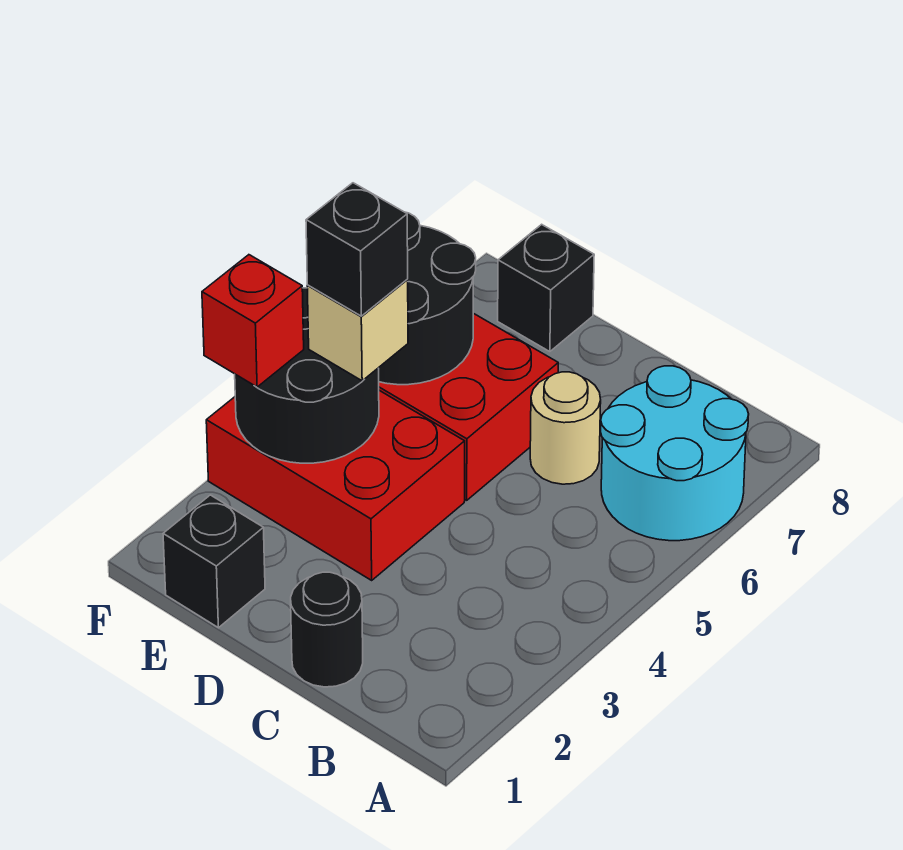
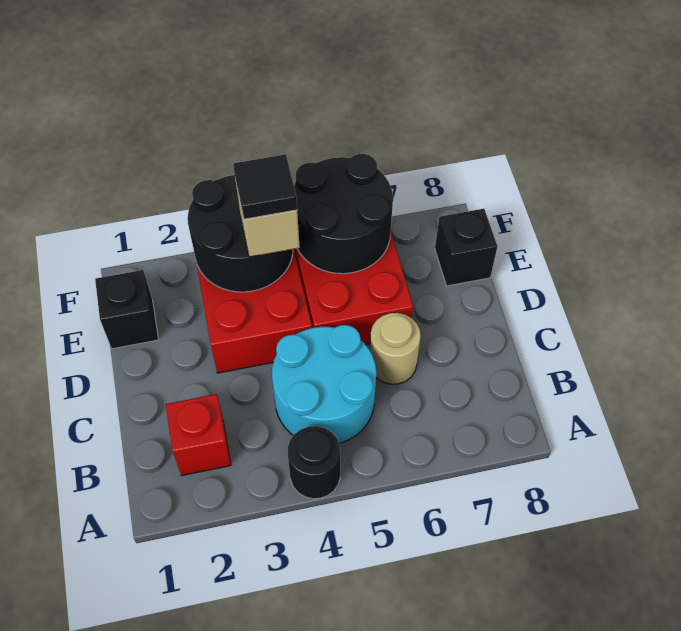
cyan 2x2 round brick [601,366,749,541] -> cyan 2x2 round brick moved to [272,325,376,443]
black 1x1 round brick [291,572,363,687] -> black 1x1 round brick moved to [288,426,340,499]
black 1x1 brick [306,183,408,316] -> black 1x1 tile [233,154,297,219]
red 1x1 brick [202,255,304,387] -> red 1x1 brick moved to [166,394,231,476]

